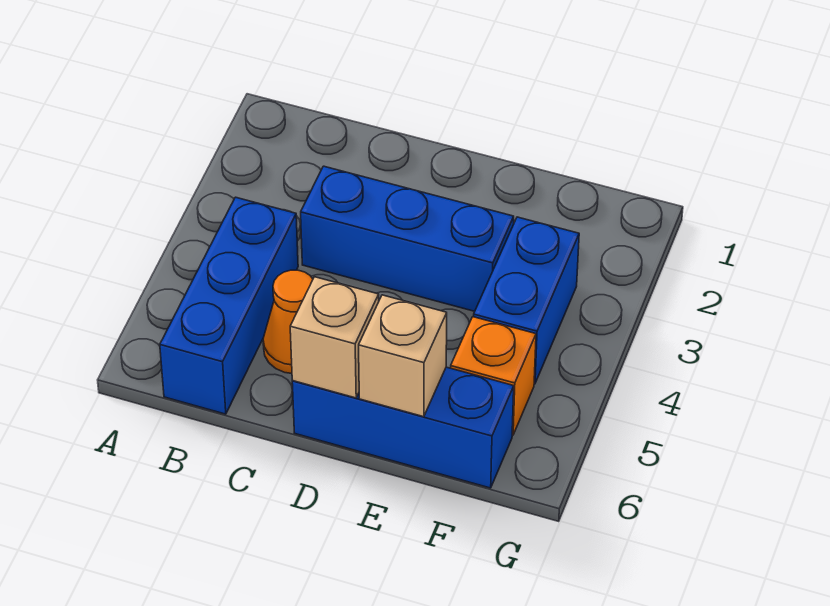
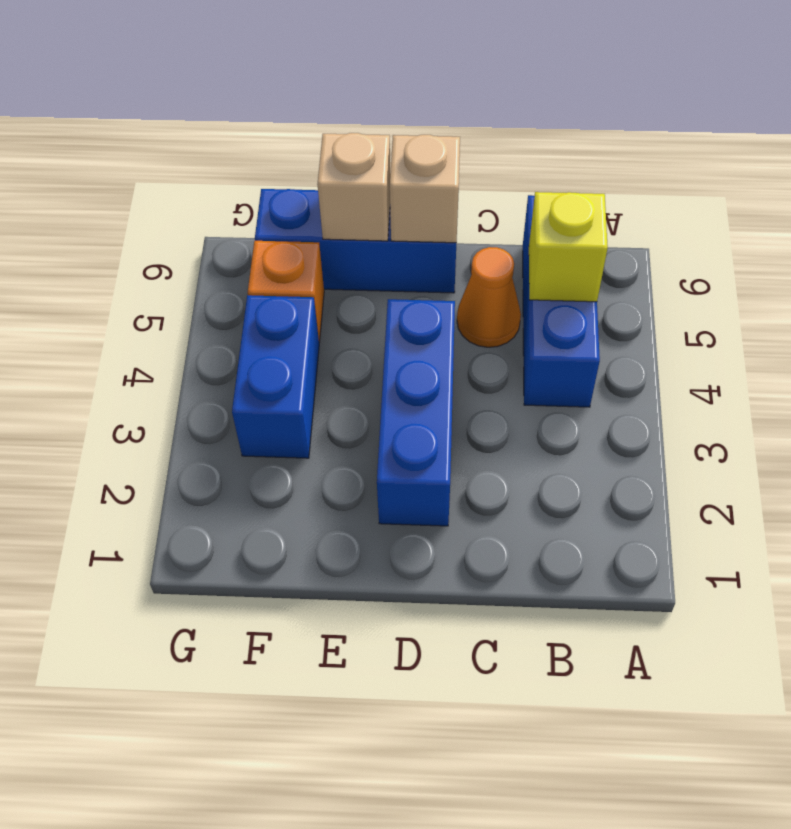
none -> yellow 1x1 brick [529,192,608,302]
blue 1x3 brick [301,166,514,311] -> blue 1x3 brick turned to [377,299,455,526]

